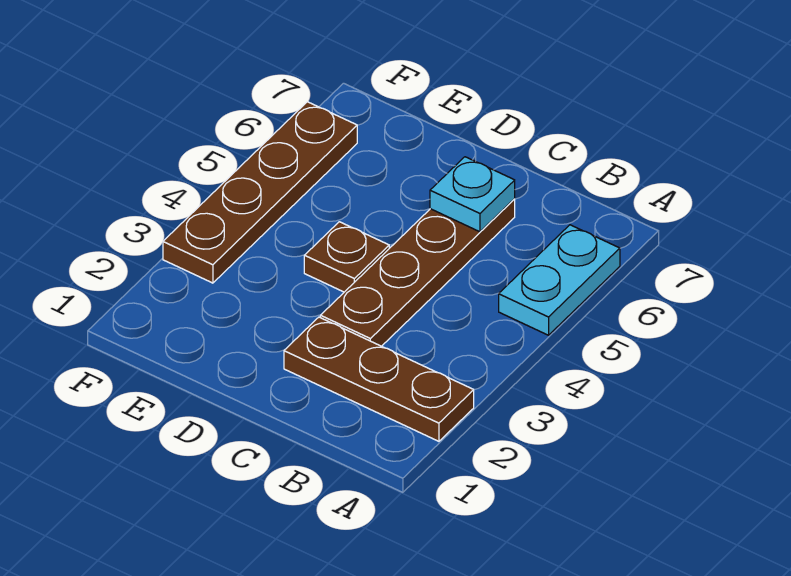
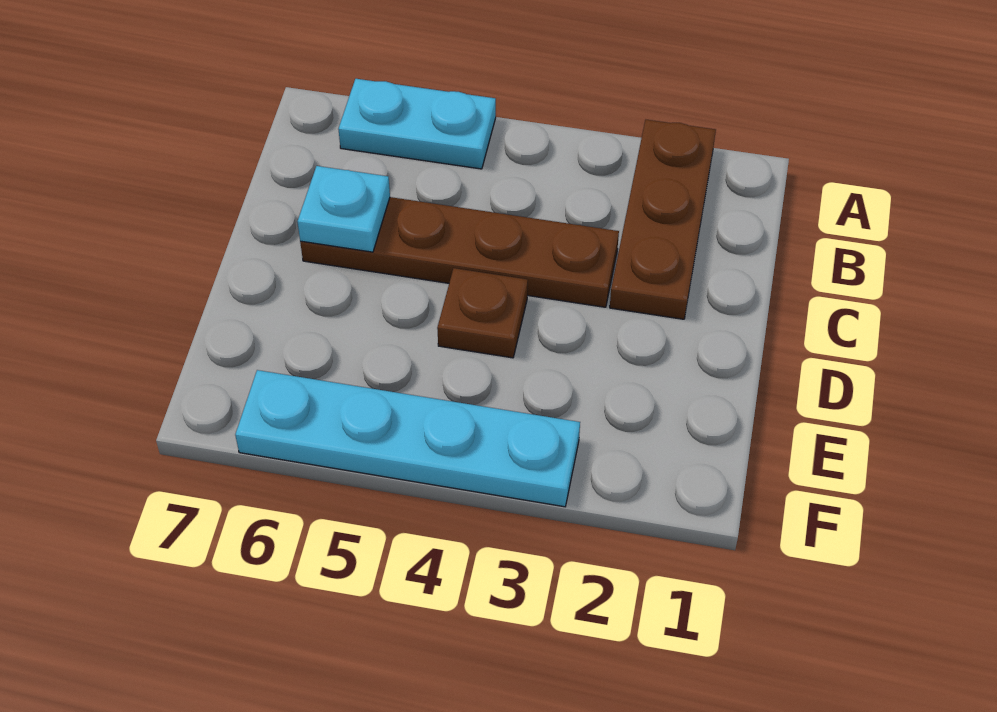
brown 1x4 plate [163,102,357,283] -> cyan 1x4 plate [235,370,580,507]

